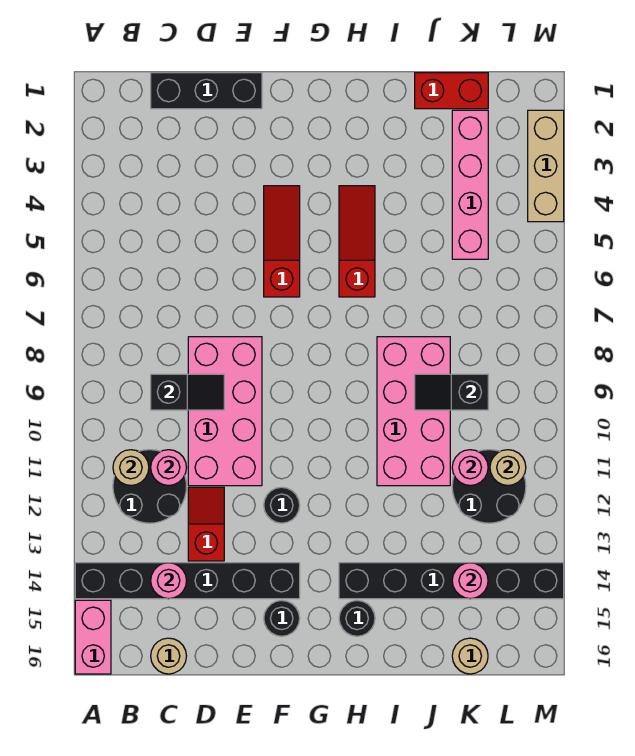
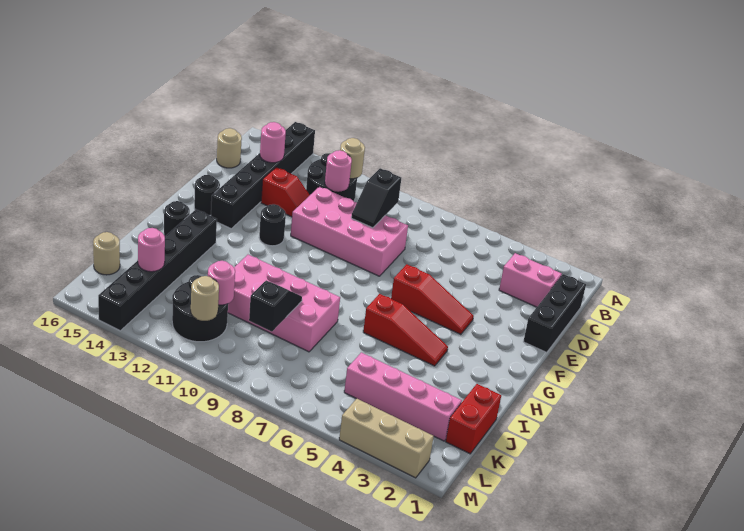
pink 1x2 brick [75,600,111,674] -> pink 1x2 brick moved to [499,253,562,307]

